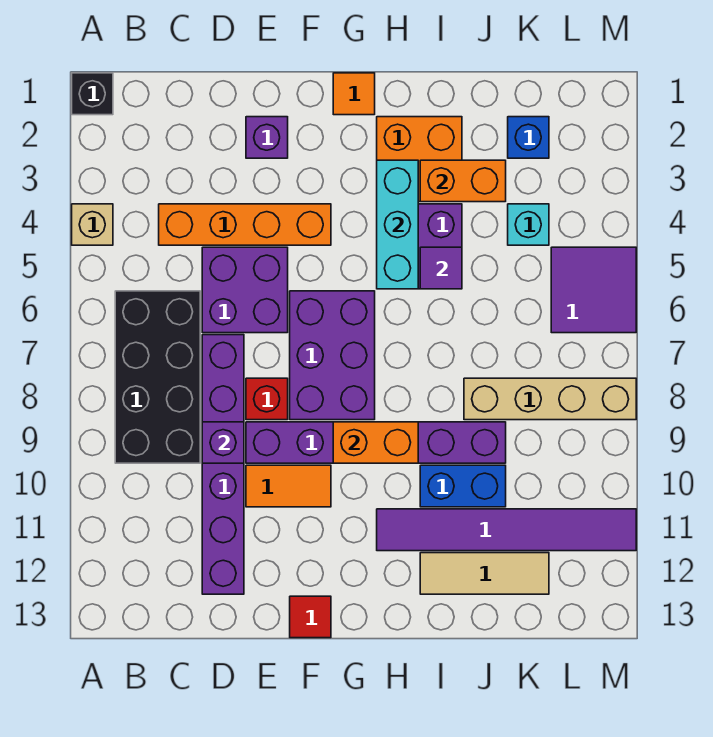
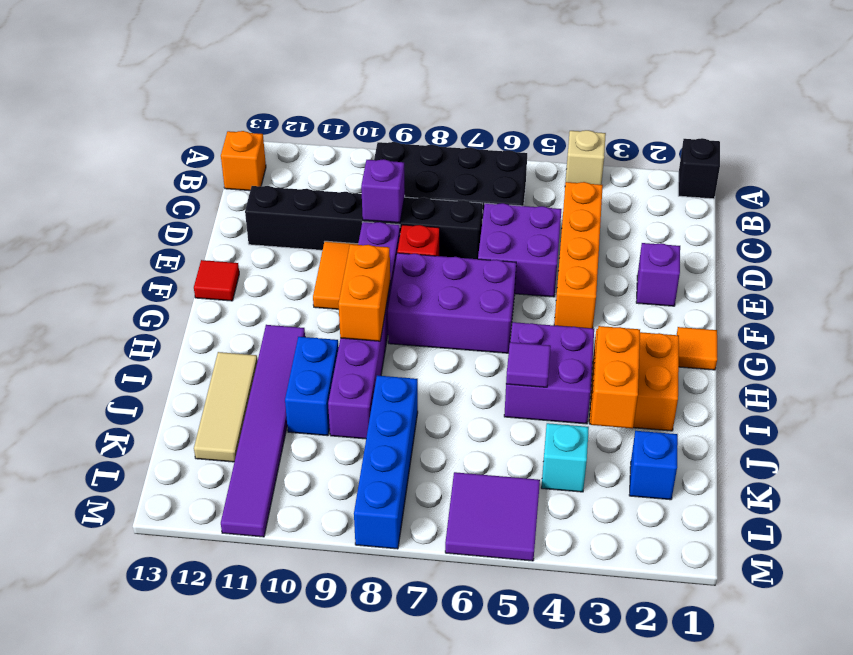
none -> orange 1x1 brick [221,131,266,191]
purple 1x6 brick [202,335,244,594] -> black 1x6 brick [245,186,483,259]
cyan 1x3 brick [377,160,418,289] -> none
tan 1x4 brick [464,378,636,420] -> blue 1x4 brick [354,376,418,549]

